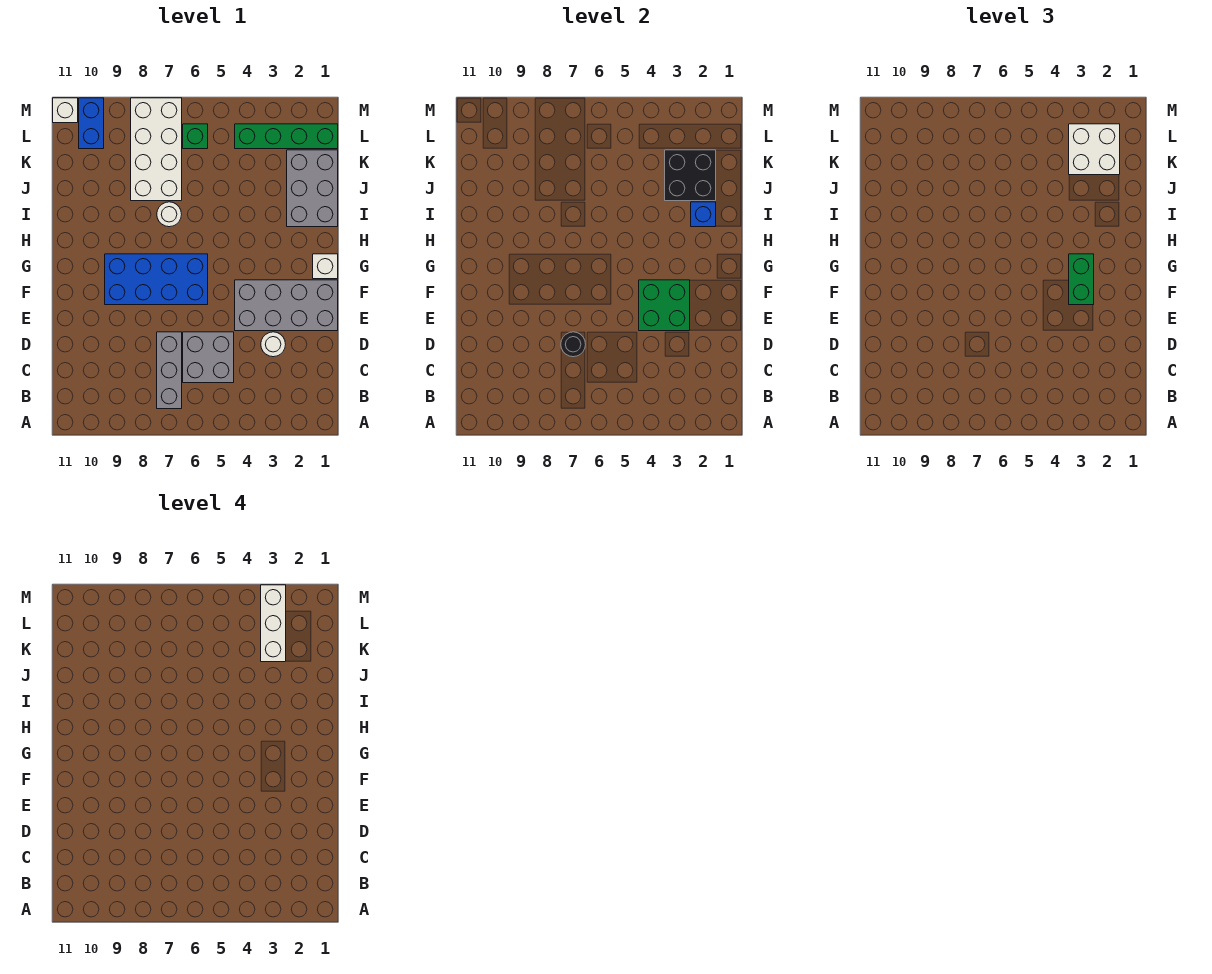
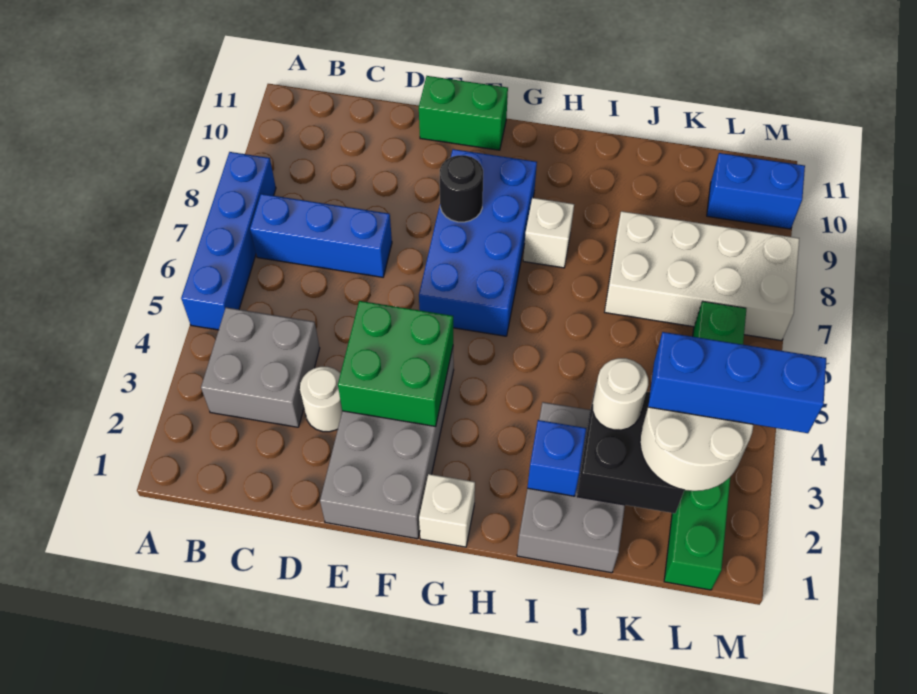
none -> blue 1x4 brick [181,152,276,330]
grey 1x3 brick [157,332,182,409] -> blue 1x3 brick [250,194,392,277]
grey 2x2 brick [183,332,234,383] -> grey 2x2 brick moved to [201,308,320,427]
black 1x1 round brick [561,332,586,357] -> black 1x1 round brick moved to [440,155,483,222]
green 1x2 brick [1069,254,1094,305] -> green 1x2 brick moved to [419,76,508,150]
grey 2x3 brick [287,150,338,227] -> grey 2x3 brick turned to [517,402,625,573]
white 1x1 round brick [157,202,182,227] -> white 1x1 round brick moved to [593,358,648,430]
white 2x2 brick [1069,124,1120,175] -> white 2x2 round brick [640,407,753,491]
white 1x3 brick [261,585,286,662] -> blue 1x3 brick [648,332,826,433]
white 1x1 brick [53,98,78,123] -> white 1x1 brick moved to [523,198,574,268]

